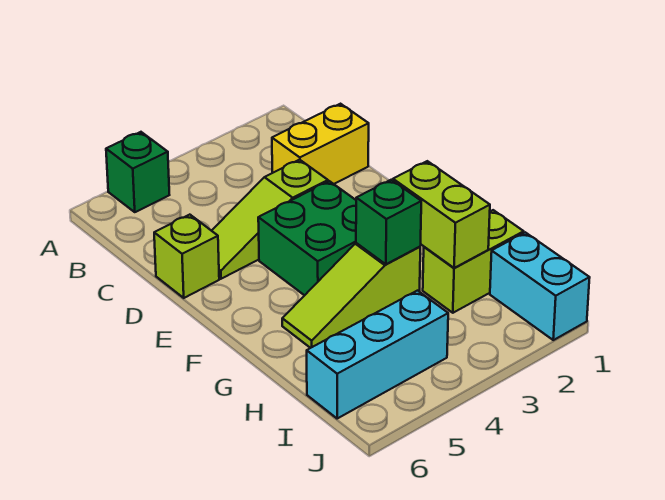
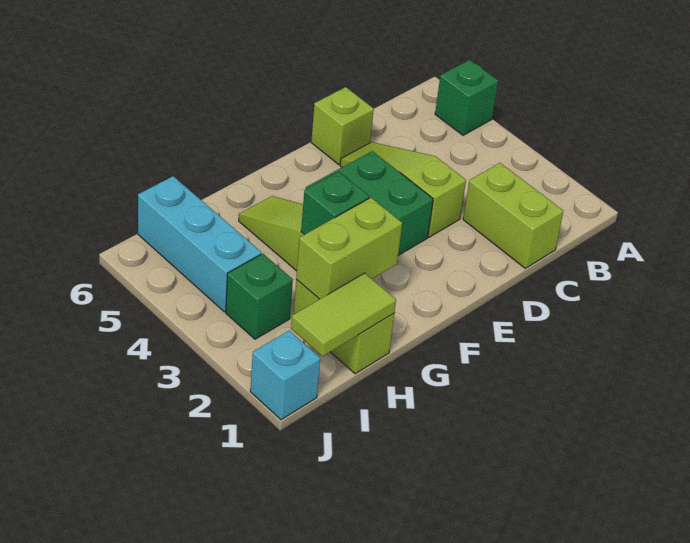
yellow 1x2 brick [272,104,369,184] -> lime 1x2 brick [463,163,563,268]
none -> lime 1x2 tile [291,273,396,356]
cyan 1x2 brick [490,232,590,340] -> cyan 1x1 brick [250,331,320,420]
none -> green 1x1 brick [226,254,293,339]

